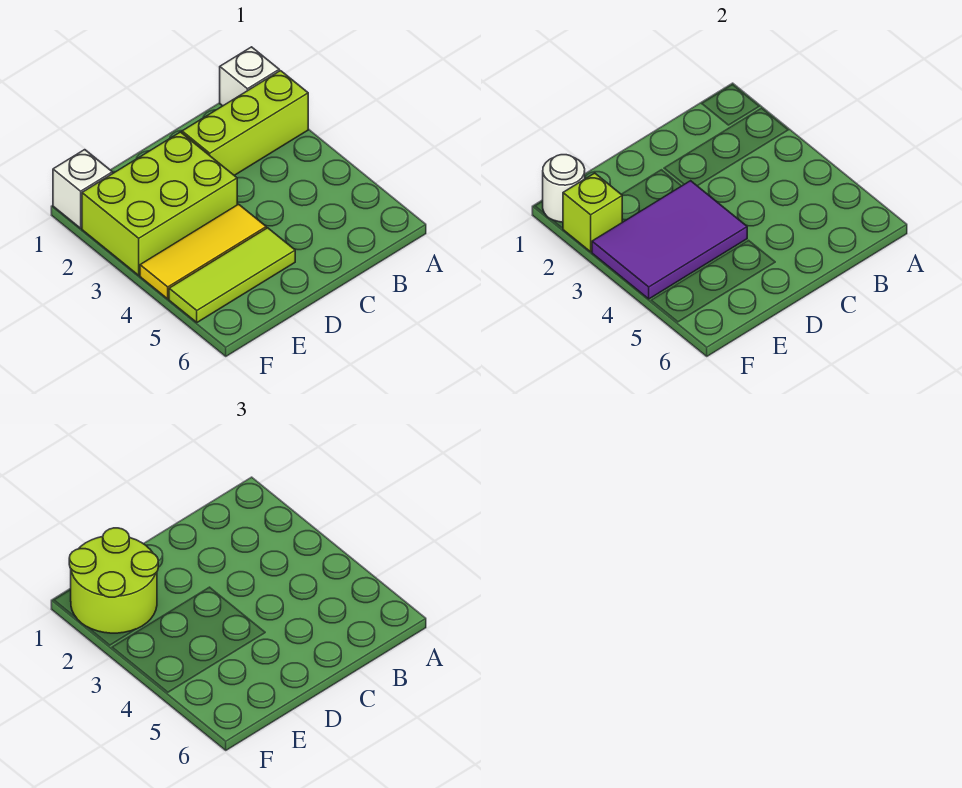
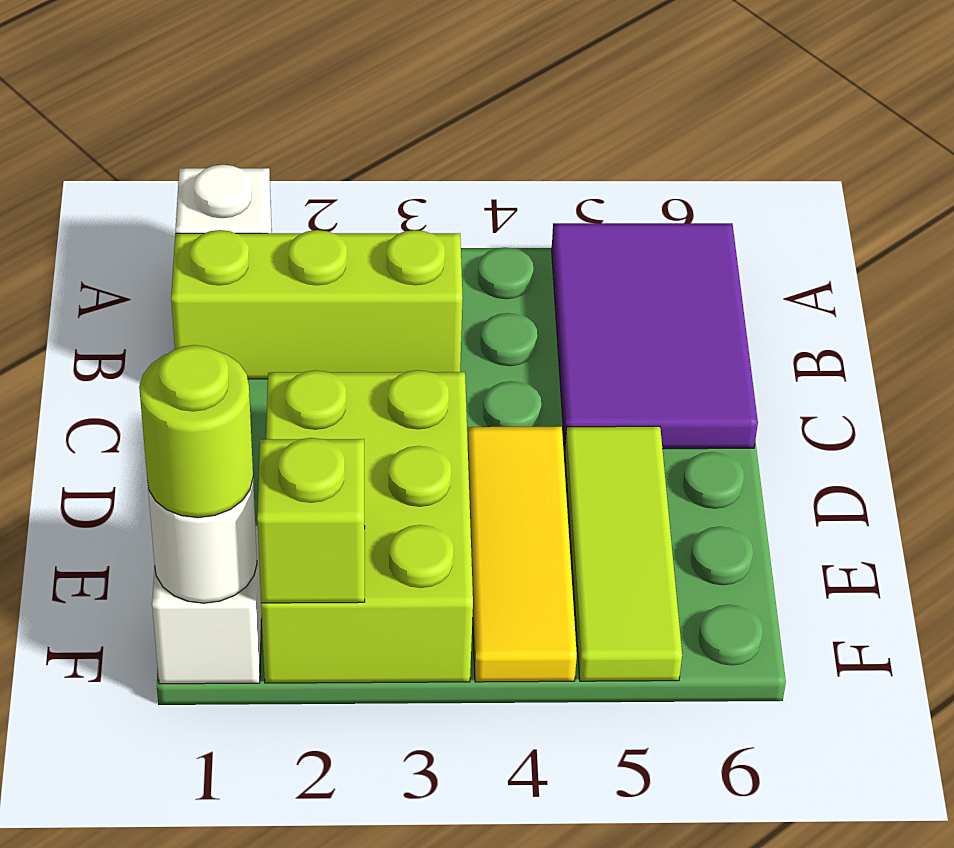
lime 1x3 brick [182,71,308,175] -> lime 1x3 brick turned to [171,230,463,379]
purple 2x3 tile [592,181,747,299] -> purple 2x3 tile moved to [552,223,758,449]
lime 2x2 round brick [69,528,158,633] -> lime 1x1 round brick [139,345,253,518]

